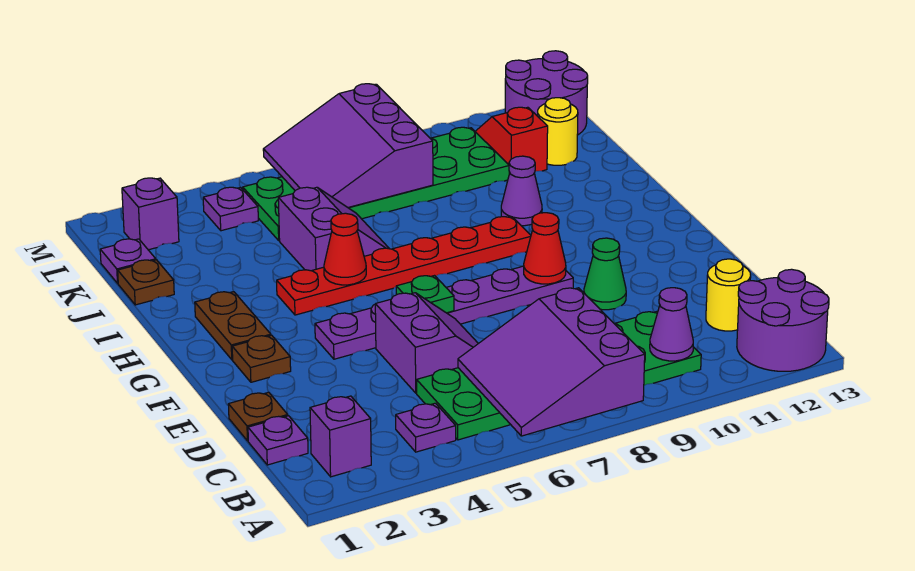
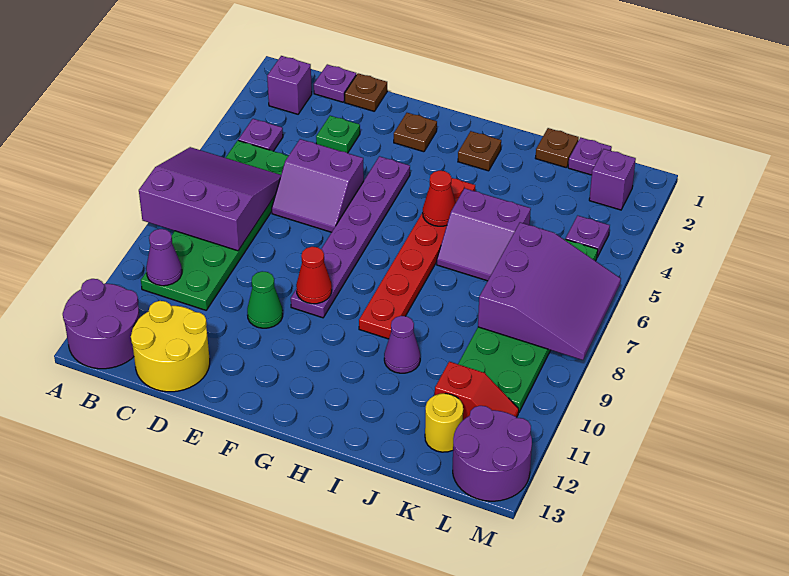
yellow 1x1 round brick [706,259,751,331] -> yellow 2x2 round brick [131,301,210,392]
green 1x1 plate [396,276,454,313] -> green 1x1 plate moved to [316,116,360,153]
brown 1x2 plate [195,292,271,360] -> brown 1x1 plate [458,131,501,171]
purple 3x3 slope [263,84,433,207] -> purple 3x3 slope turned to [478,222,621,360]

